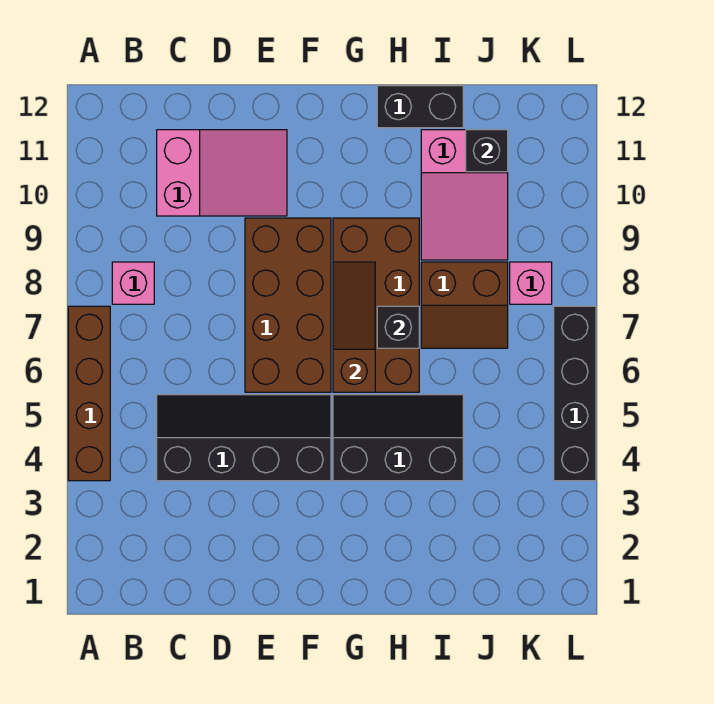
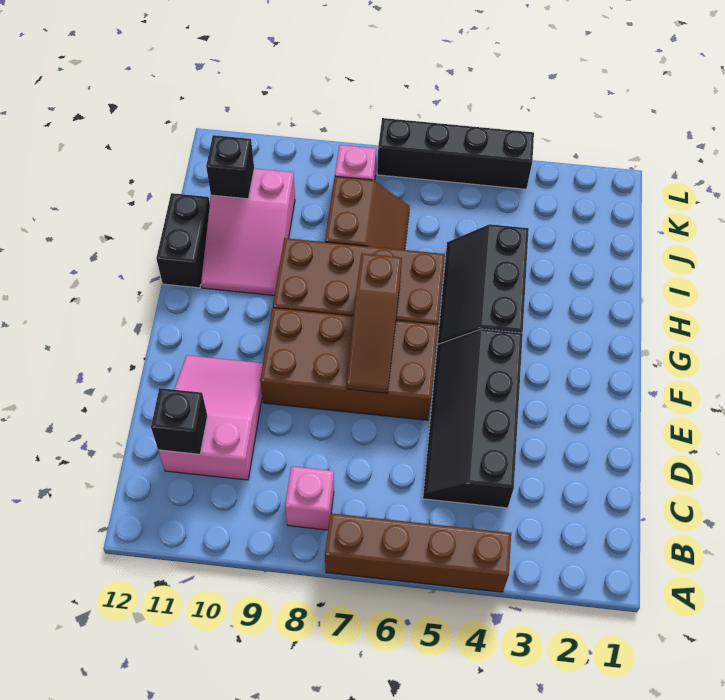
brown 1x3 slope [333,262,375,392] -> brown 1x3 slope turned to [347,253,402,393]
black 1x1 brick [377,306,419,348] -> black 1x1 brick moved to [151,388,207,454]
pink 2x3 slope [421,130,508,260] -> pink 2x3 slope turned to [201,169,295,295]

